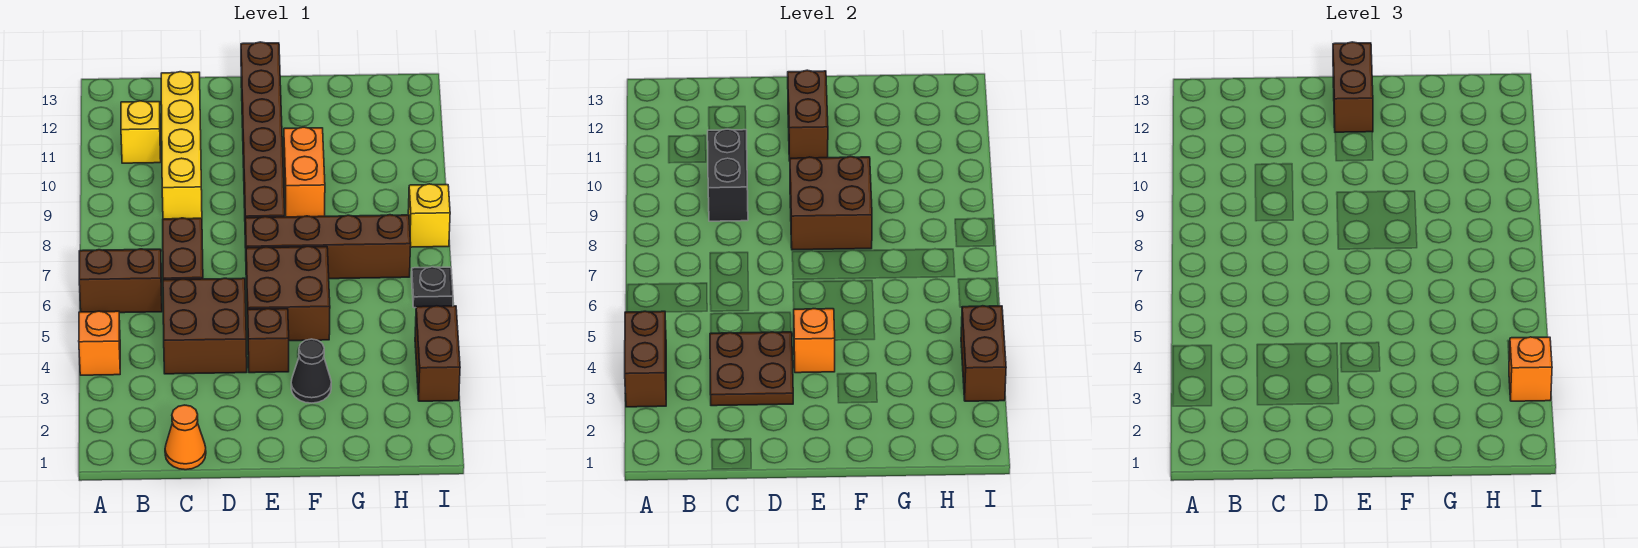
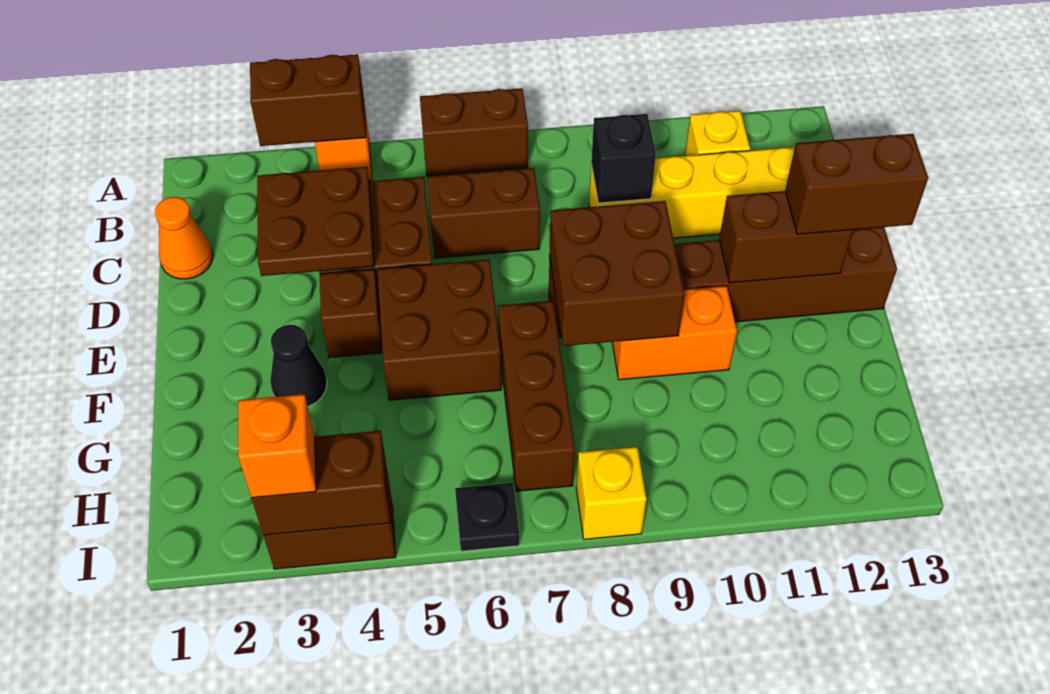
brown 1x2 brick [79,249,162,313] -> brown 1x2 brick turned to [420,88,528,176]
black 1x2 brick [708,129,748,221] -> black 1x1 brick [591,114,656,203]
orange 1x1 brick [794,309,835,373] -> none
brown 1x4 brick [245,215,411,279] -> brown 1x3 brick [498,301,575,491]

